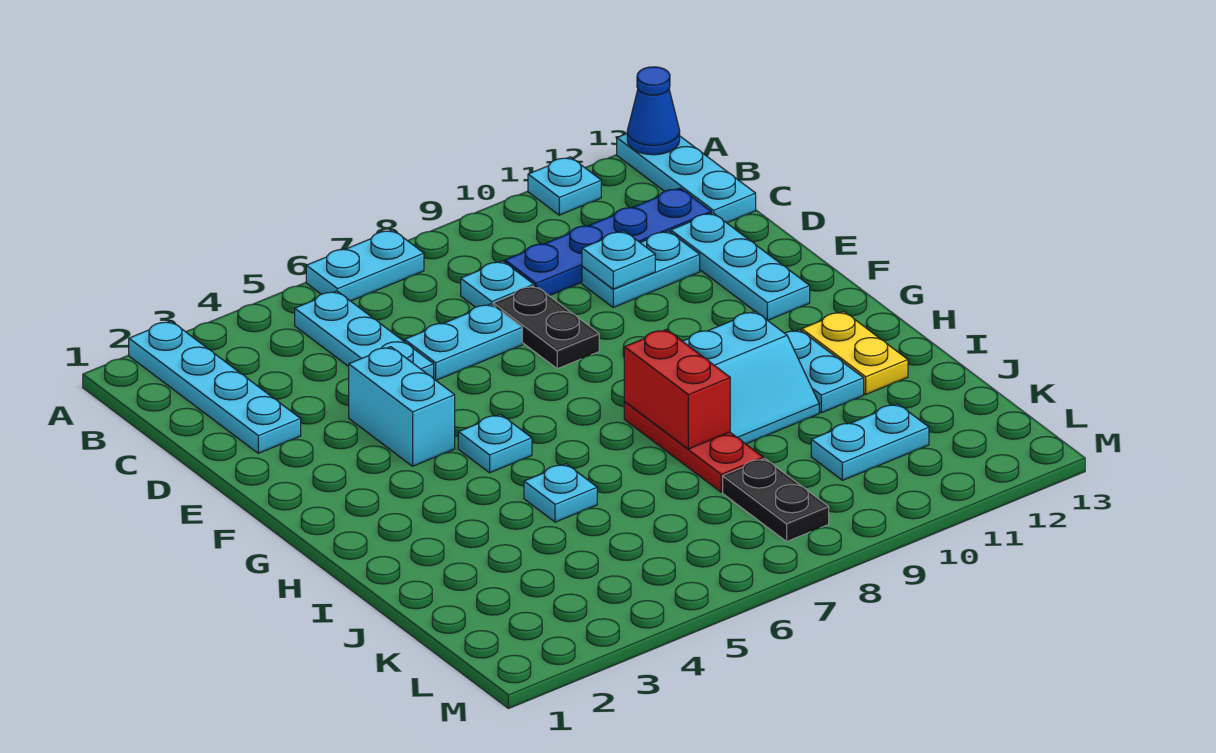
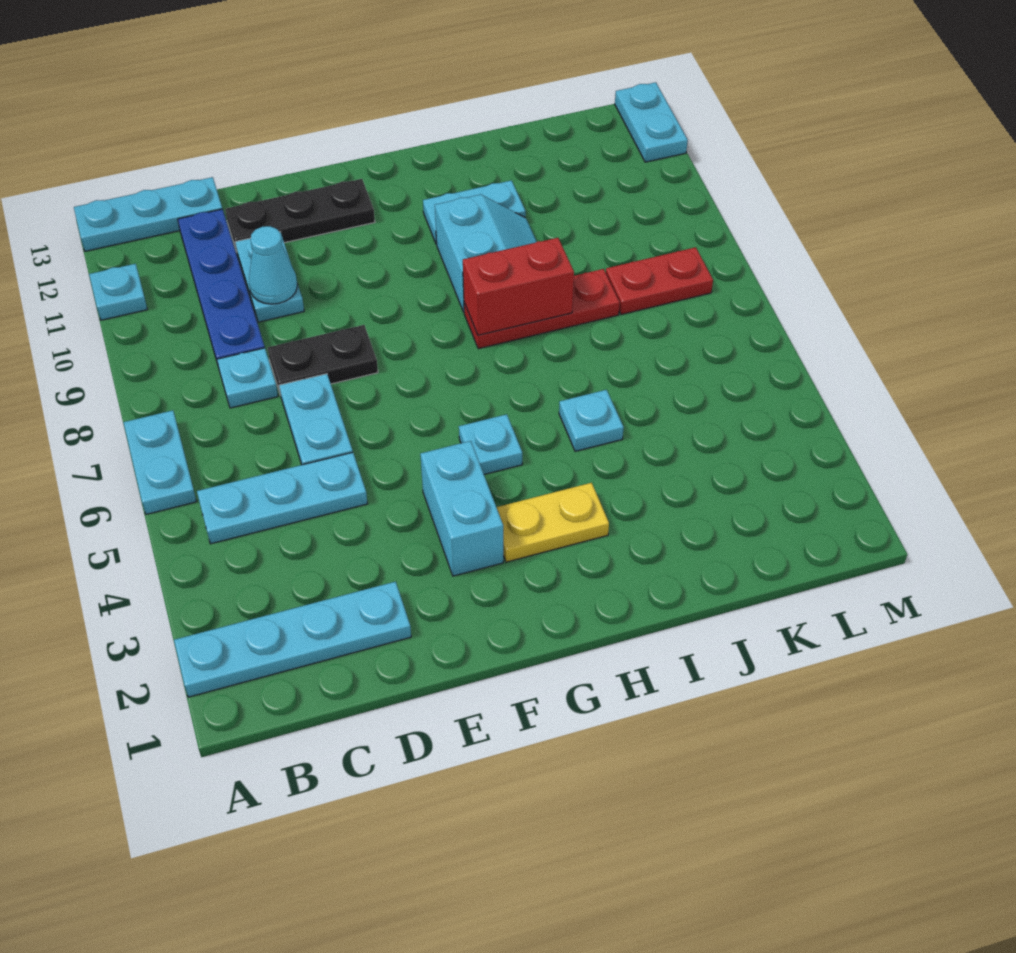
blue 1x1 cone [627,67,680,155] -> none
cyan 1x1 plate [582,231,655,289] -> cyan 1x1 cone [249,226,297,304]
cyan 1x3 plate [671,213,810,320] -> black 1x3 plate [225,179,375,248]
cyan 1x2 brick [349,347,455,466] -> cyan 1x2 brick turned to [420,441,503,576]
yellow 1x2 plate [802,312,908,394] -> yellow 1x2 plate moved to [497,483,609,562]
black 1x2 plate [723,459,829,541] -> red 1x2 plate [606,247,713,314]
cyan 1x2 plate [811,404,929,480] -> cyan 1x2 plate moved to [615,82,688,162]

